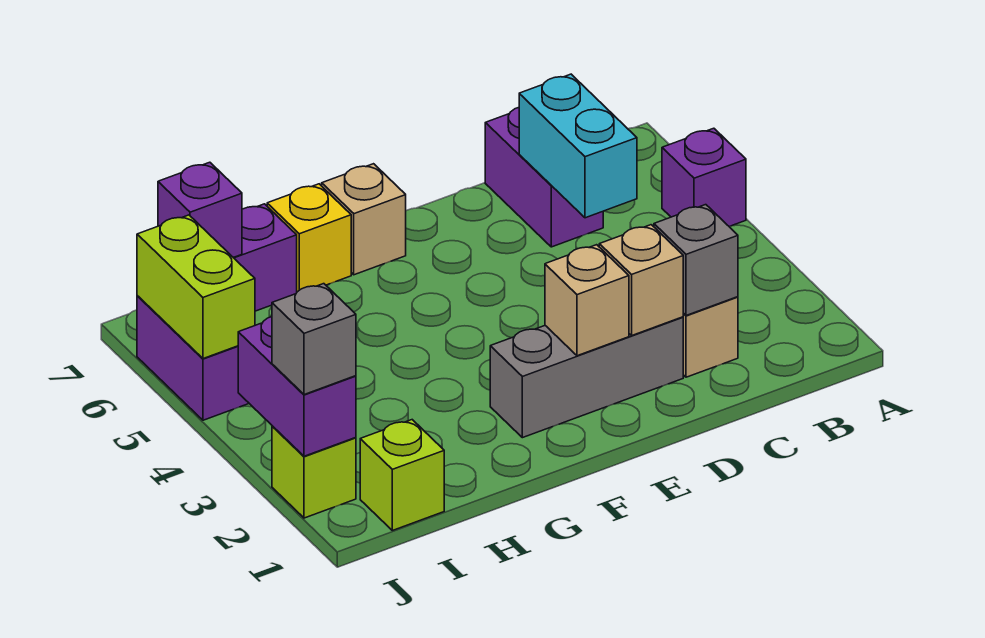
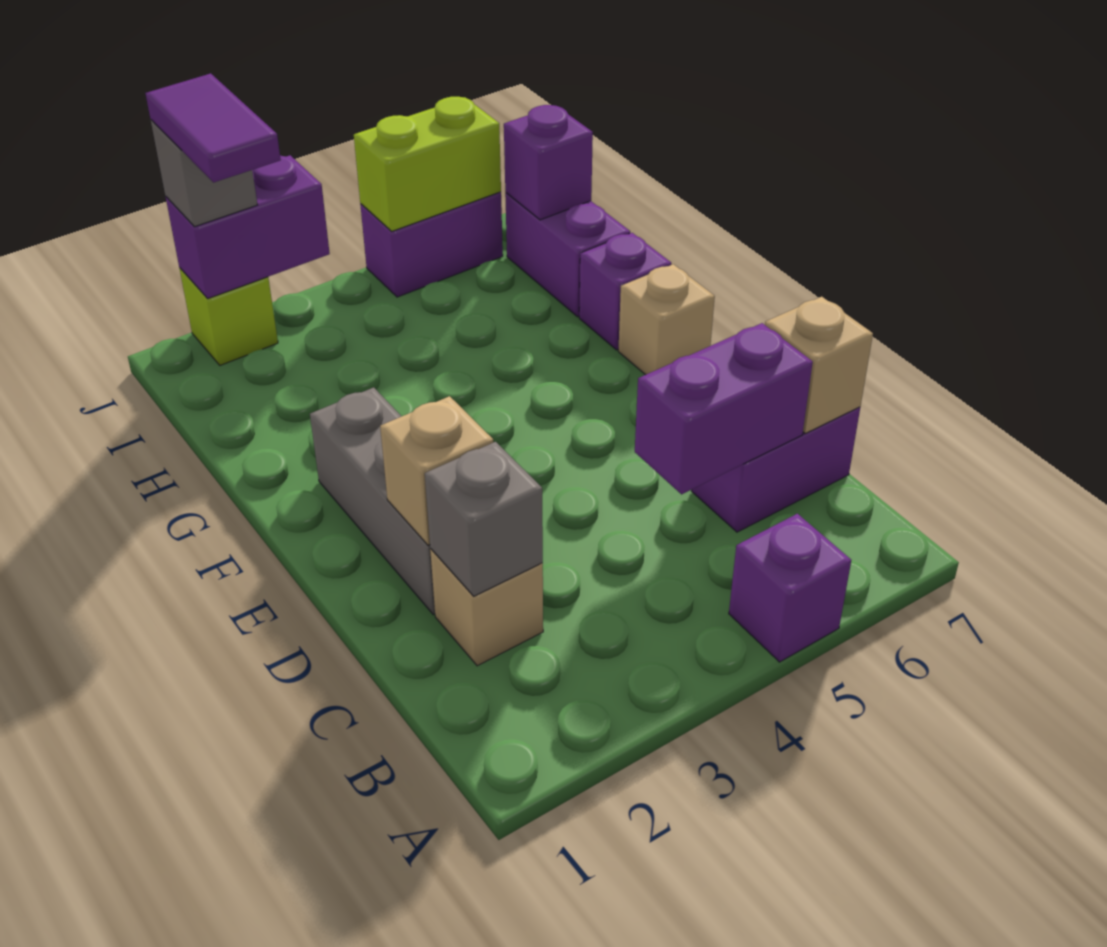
cyan 1x2 brick [519,74,637,218] -> purple 1x2 brick [635,323,813,494]
tan 1x1 brick [545,245,629,356] -> tan 1x1 brick moved to [765,297,873,433]
yellow 1x1 brick [267,184,351,292] -> purple 1x1 brick [579,233,671,350]
lime 1x1 brick [360,420,444,531] -> none
none -> purple 1x2 tile [145,73,281,183]

